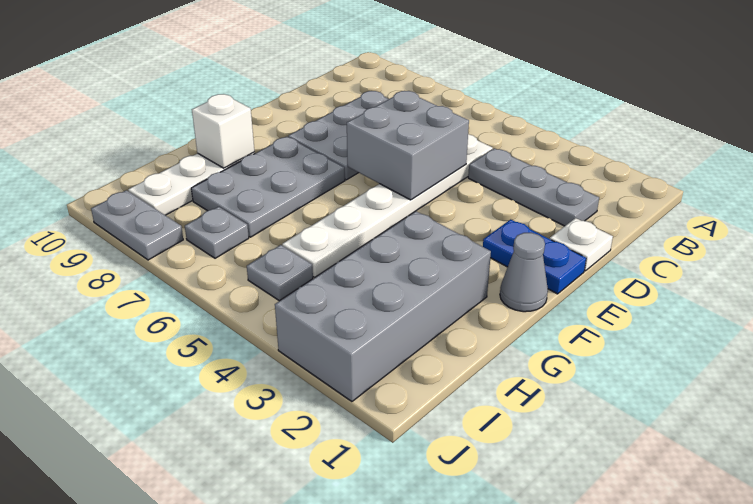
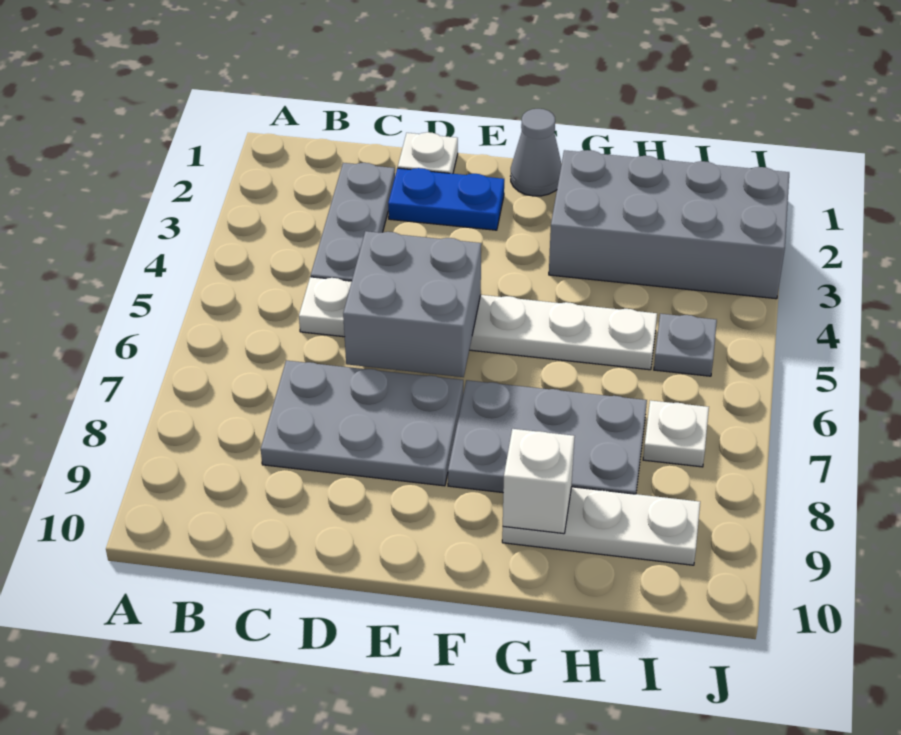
blue 1x2 plate [483,219,586,294] -> blue 1x2 plate turned to [388,168,504,230]
grey 1x1 plate [185,207,249,258] -> white 1x1 plate [643,400,709,467]
grey 1x2 plate [91,190,183,260] -> none

